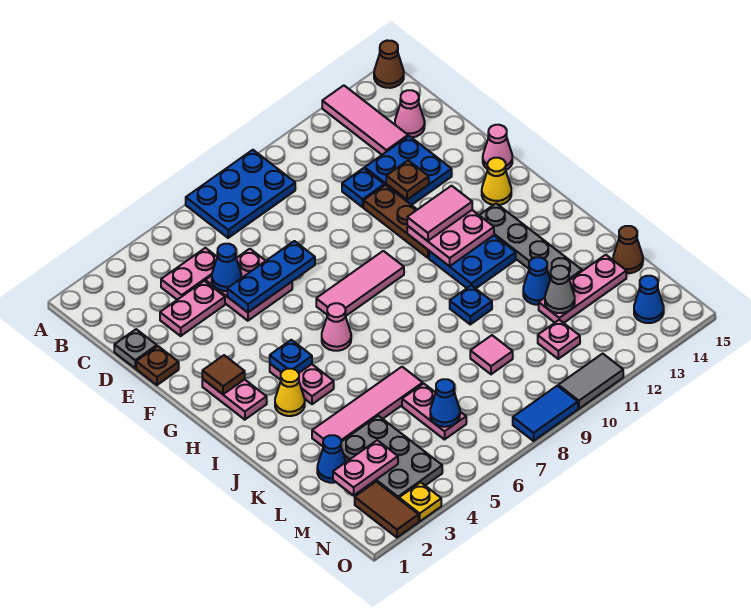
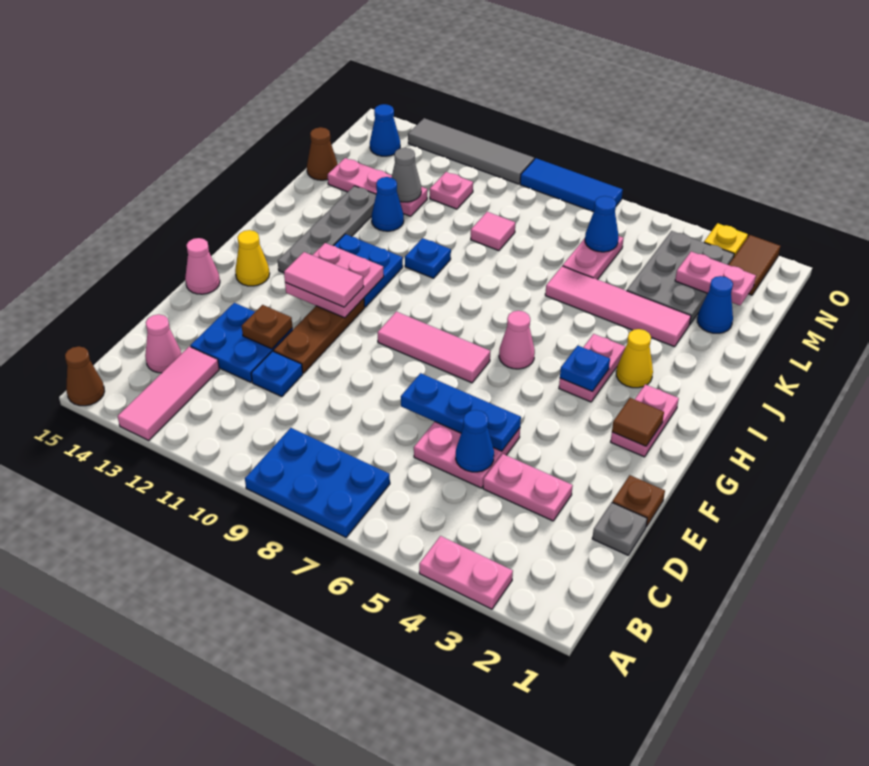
pink 1x2 plate [161,248,217,300] -> pink 1x2 plate moved to [419,536,513,609]
blue 1x2 tile [513,386,578,441] -> blue 1x3 tile [520,158,623,212]
grey 1x2 tile [558,354,623,409] -> grey 1x4 tile [408,118,534,184]

